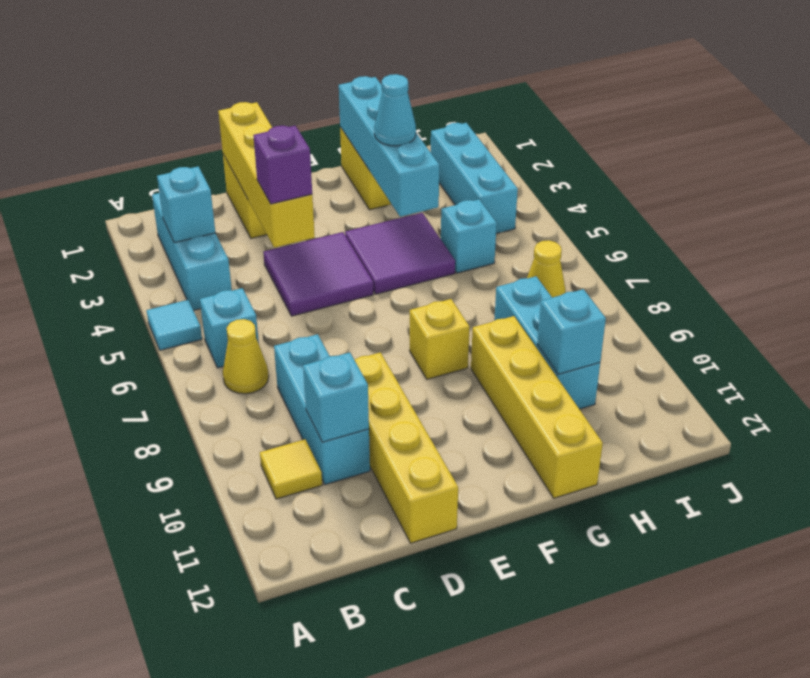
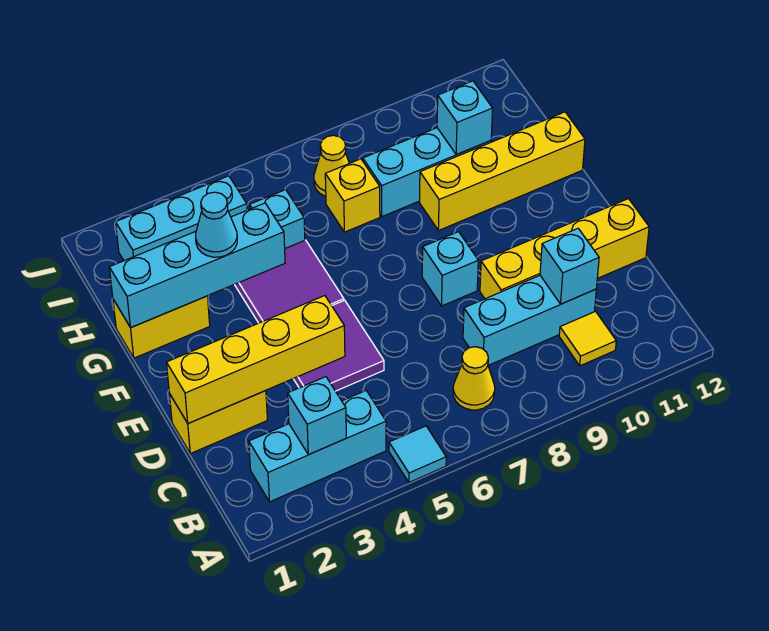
cyan 1x1 brick [200,288,259,368] -> cyan 1x1 brick moved to [422,232,478,306]
purple 1x1 brick [253,126,312,204] -> none
yellow 1x1 brick [410,299,470,379] -> yellow 1x1 brick moved to [325,159,380,232]

